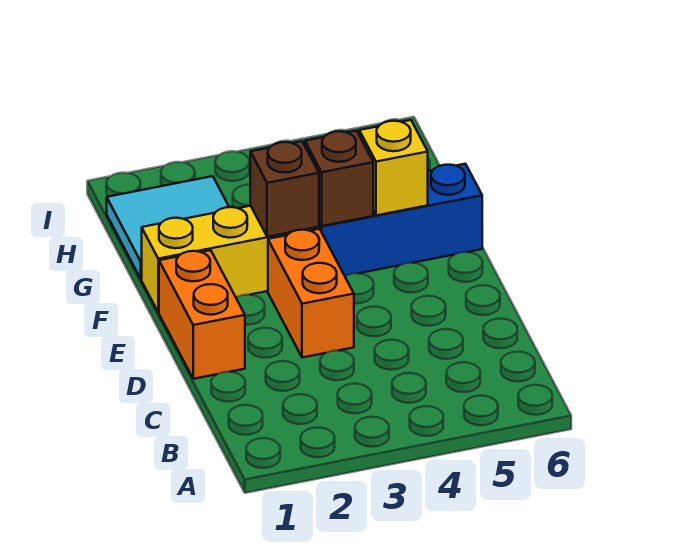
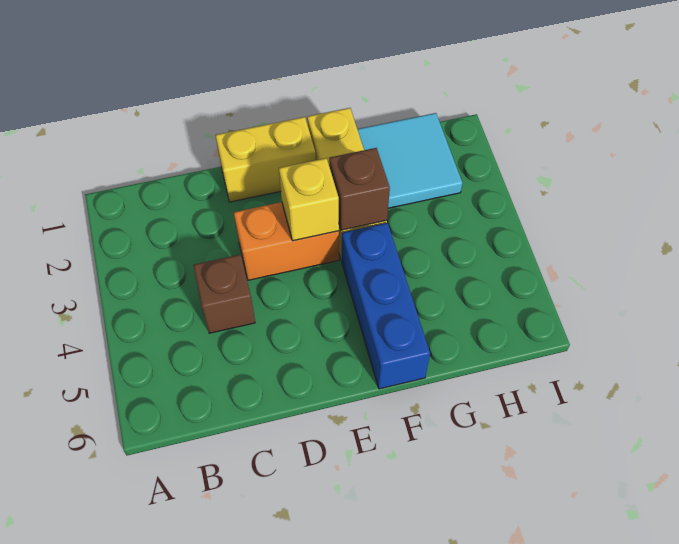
orange 1x2 brick [159,250,245,379] -> yellow 1x2 brick [215,117,316,202]
brown 1x1 brick [305,131,373,226] -> brown 1x1 brick moved to [193,254,255,333]
yellow 1x1 brick [359,120,428,215] -> yellow 1x1 brick moved to [279,158,339,241]

